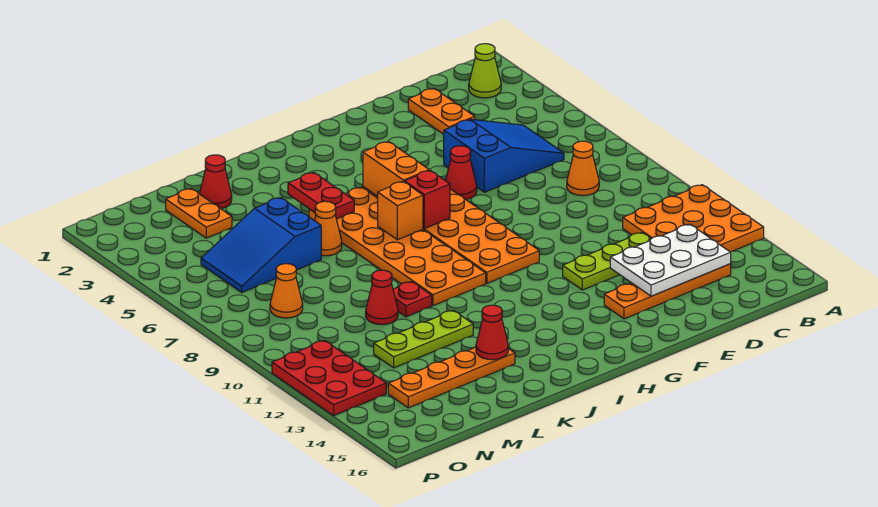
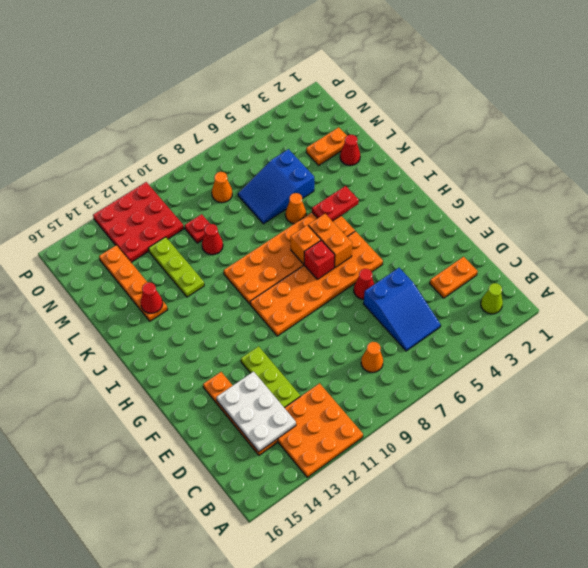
orange 1x2 brick [363,141,429,196] -> orange 1x2 brick turned to [308,214,353,268]
red 1x1 plate [393,282,432,317] -> red 1x1 plate moved to [185,214,210,243]
blue 2x3 slope [201,198,321,292] -> blue 2x3 slope turned to [238,149,314,224]
red 2x3 plate [272,340,386,416] -> red 3x3 plate [93,182,184,262]

